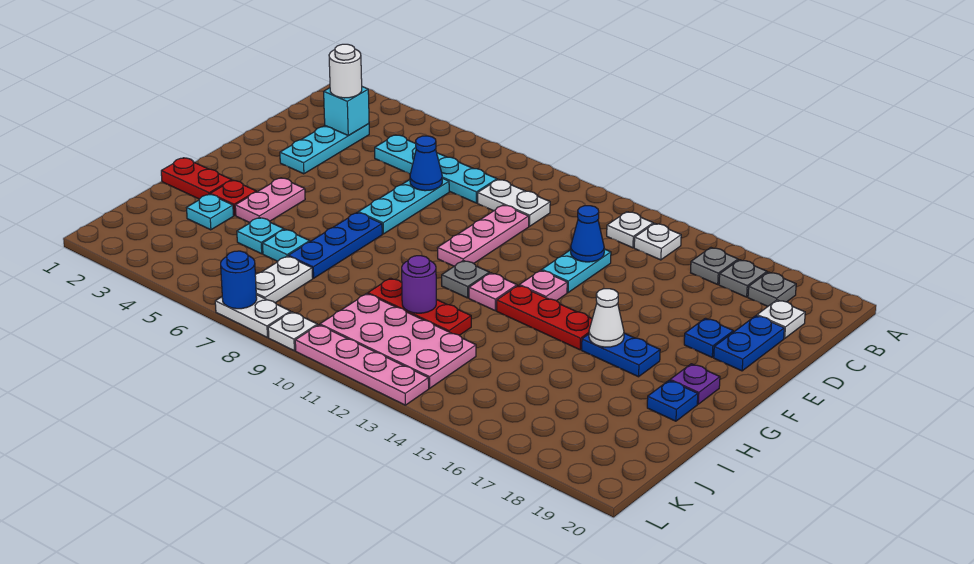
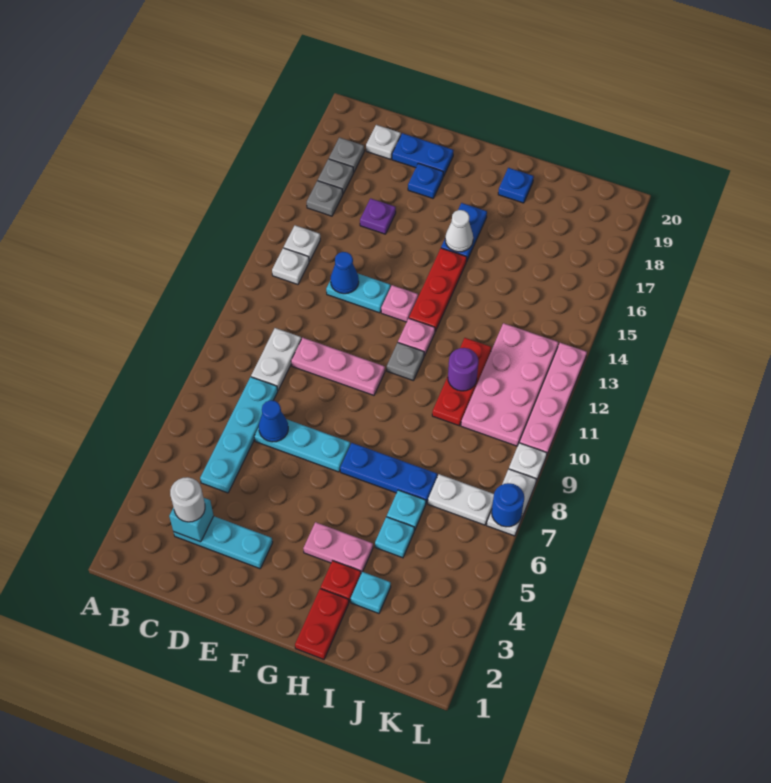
purple 1x1 plate [670,364,720,404] -> purple 1x1 plate moved to [360,198,396,234]

